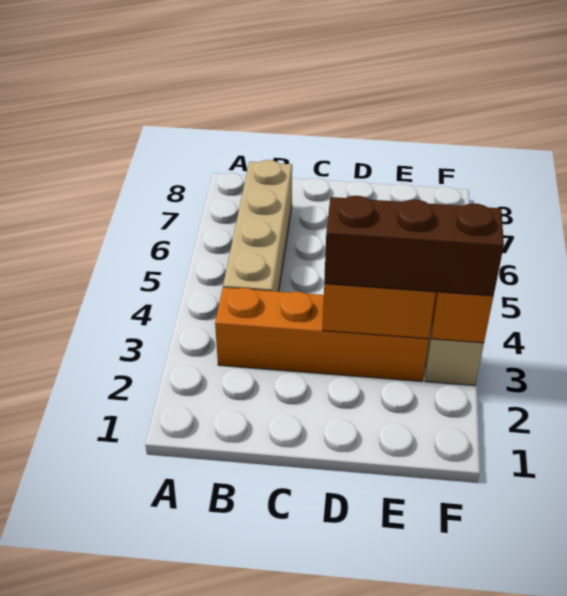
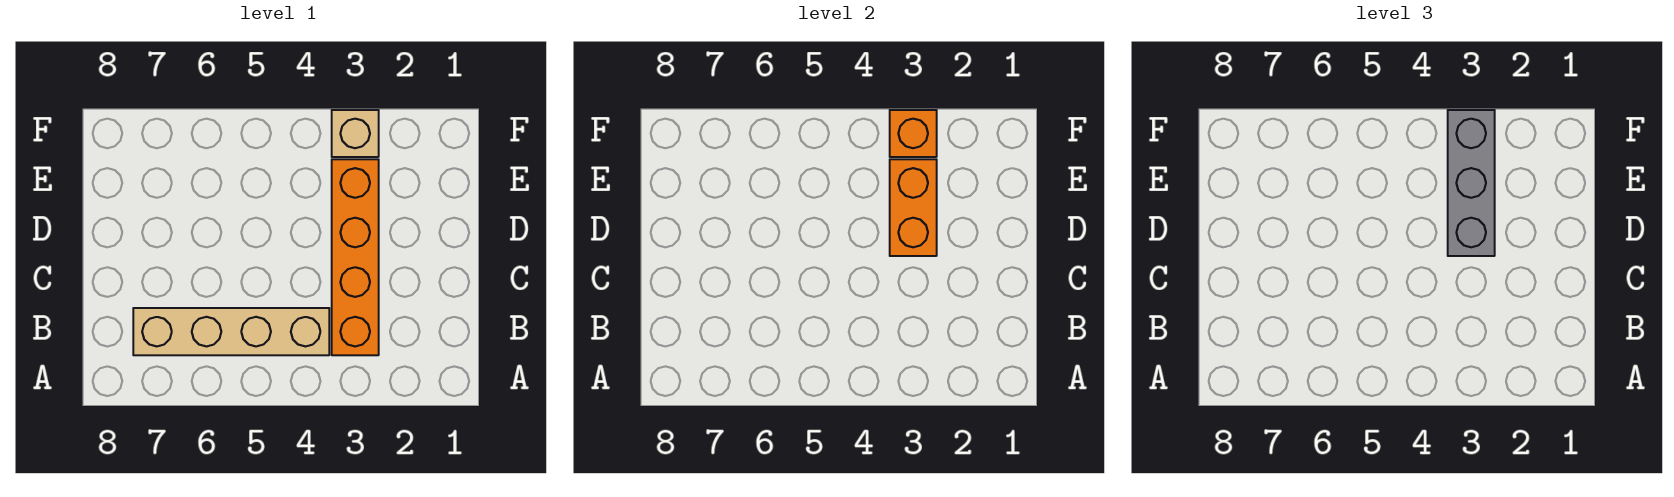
brown 1x3 brick [324,196,504,296] -> grey 1x3 brick [1448,110,1495,256]

